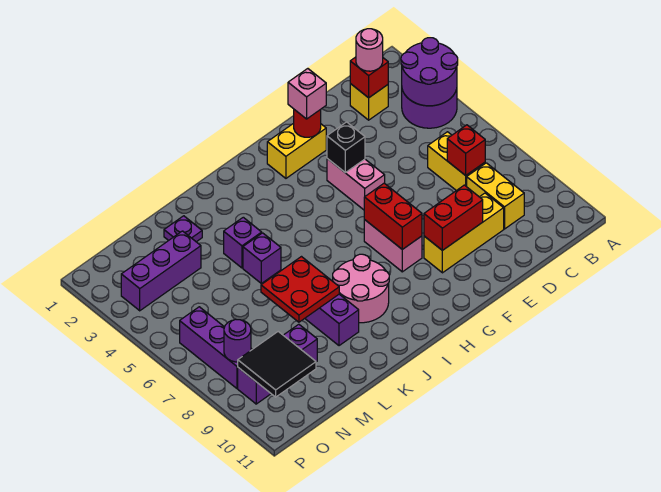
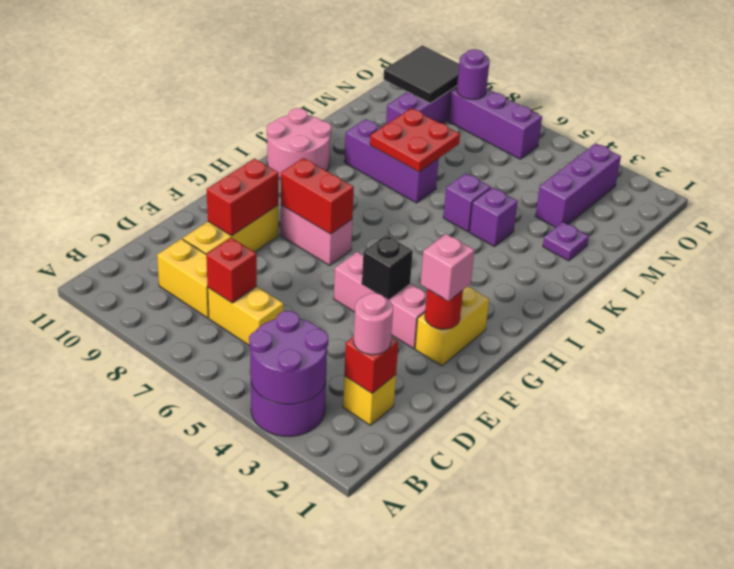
pink 1x2 brick [327,159,385,210] -> pink 1x3 brick [334,252,427,348]
pink 2x2 round brick [333,254,389,323] -> pink 2x2 round brick moved to [267,108,331,179]

